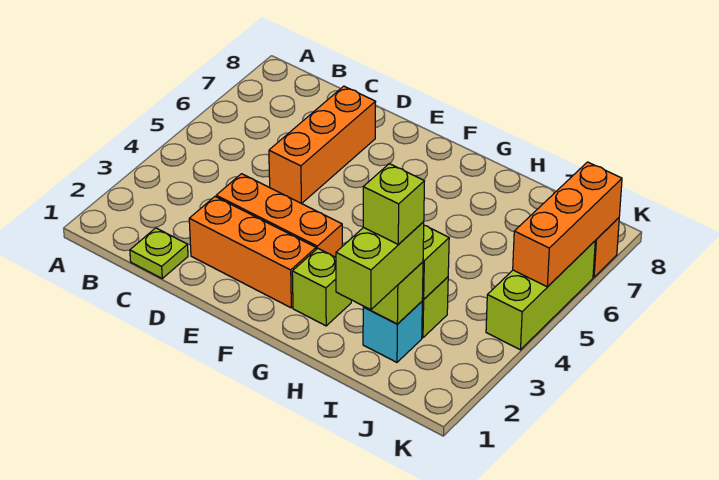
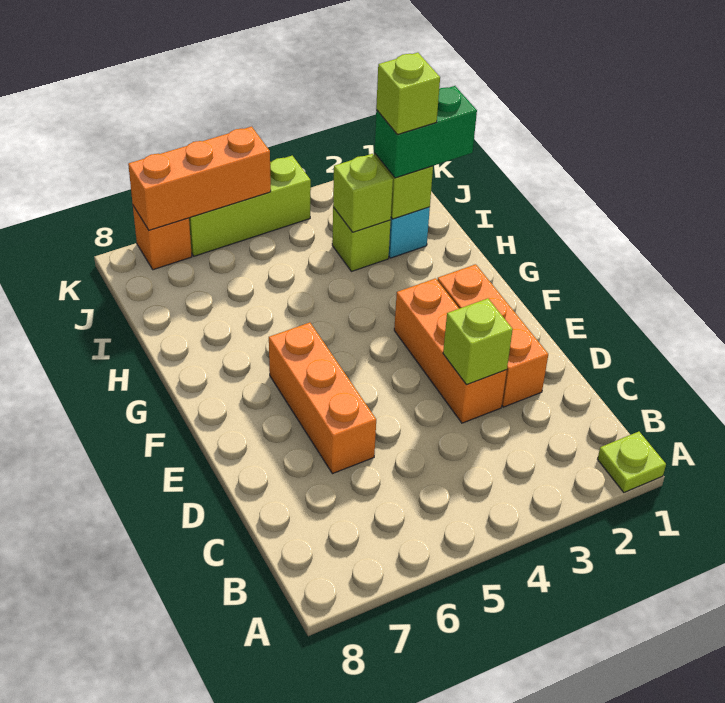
lime 1x1 plate [130,228,188,278] -> lime 1x1 plate moved to [598,432,666,492]
orange 1x3 brick [269,86,376,203] -> orange 1x3 brick turned to [269,323,376,474]
lime 1x1 brick [292,248,351,326] -> lime 1x1 brick moved to [443,298,513,385]
lime 1x2 brick [336,222,424,310] -> green 1x2 brick [374,86,477,178]

